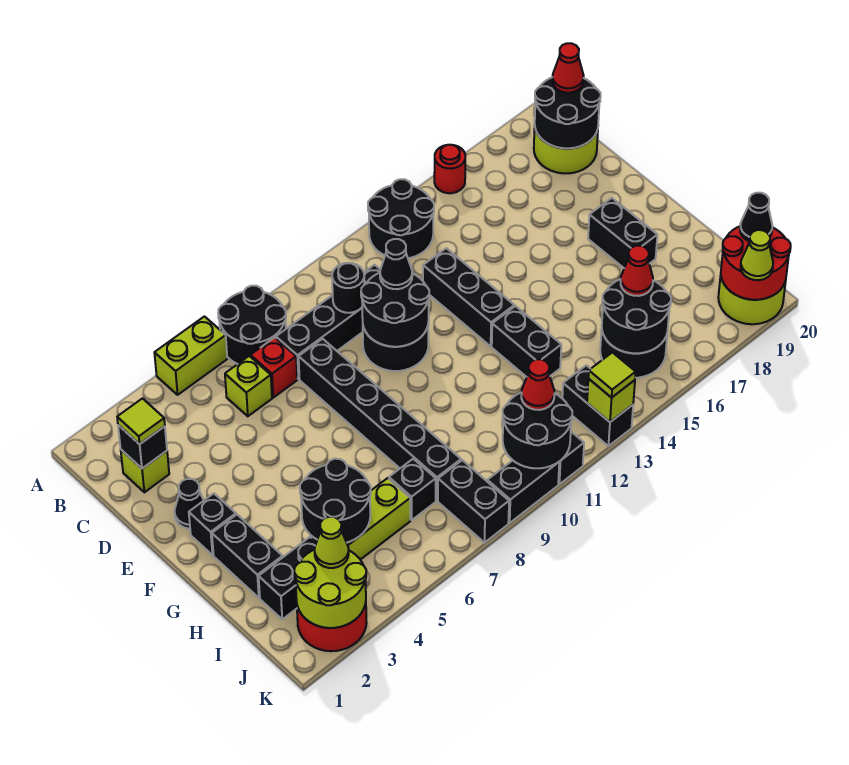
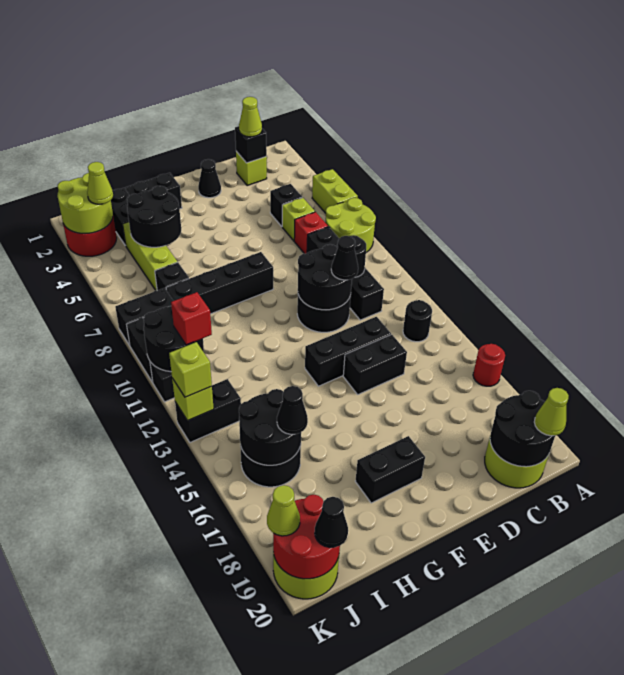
black 2x2 round brick [218,286,286,364] -> lime 2x2 round brick [326,198,376,252]
black 2x2 round brick [368,179,434,258] -> black 1x1 round brick [403,300,432,342]
red 1x1 cone [553,43,584,93] -> lime 1x1 cone [534,388,569,436]
lime 1x1 tile [117,399,165,444] -> lime 1x1 cone [239,97,262,137]
black 1x6 brick [299,339,461,501] -> black 1x4 brick [166,252,273,314]
black 1x1 brick [189,493,236,555] -> black 1x1 brick moved to [270,184,302,226]
black 1x2 brick [492,306,561,377] -> black 1x2 brick moved to [343,335,407,394]
red 1x1 cone [621,246,653,296] -> black 1x1 cone [277,386,308,434]
red 1x1 cone [521,359,554,410] -> red 1x1 brick [171,292,212,345]
lime 1x1 tile [588,352,636,398] -> lime 1x1 brick [169,342,212,397]

